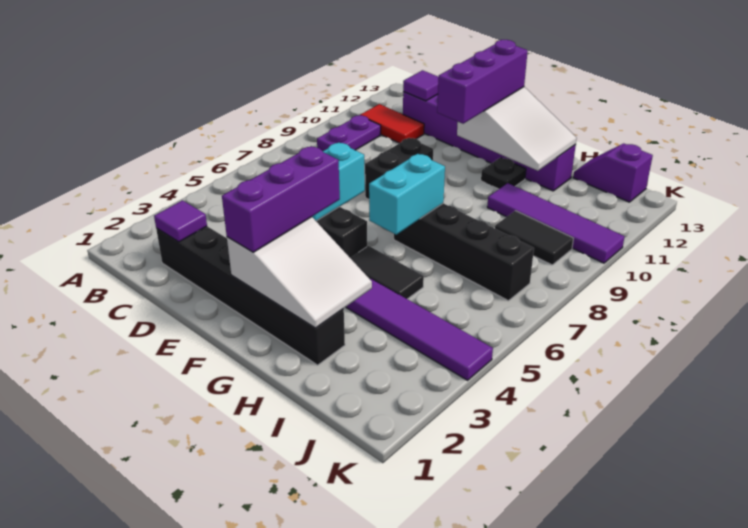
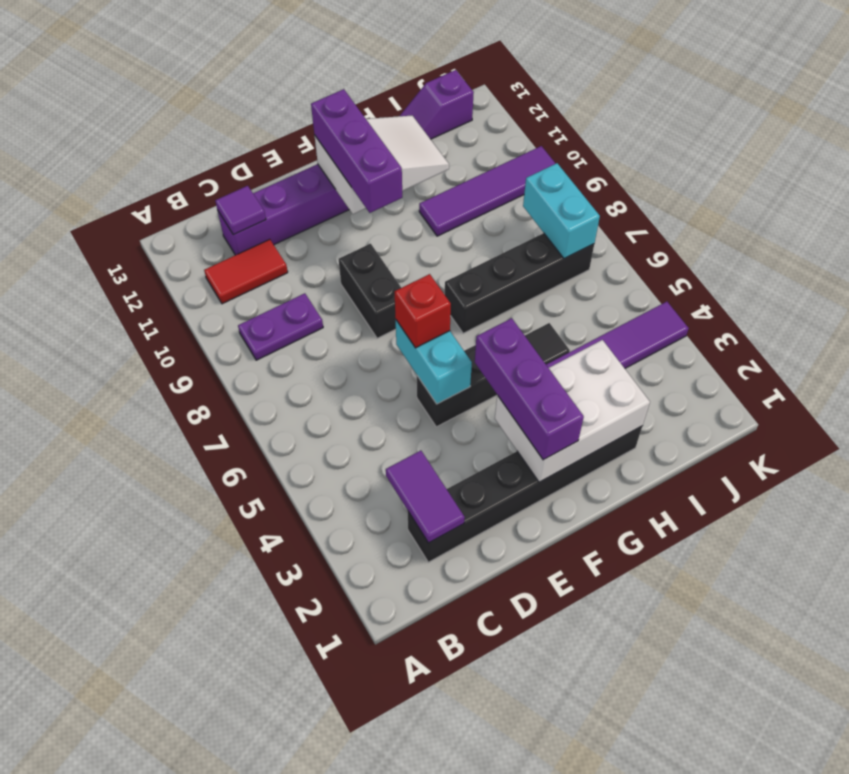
purple 1x2 plate [317,115,381,151] -> purple 1x2 plate turned to [238,293,323,360]
purple 1x1 tile [154,200,207,242] -> purple 1x2 tile [386,451,465,543]
none -> red 1x1 brick [395,274,451,348]
white 2x3 slope [227,217,372,328] -> white 2x3 brick [495,340,650,482]
cyan 1x2 brick [369,154,445,234] -> cyan 1x2 brick moved to [523,163,600,259]
black 1x1 plate [481,158,526,189] -> none
black 1x2 tile [495,211,573,265] -> none

